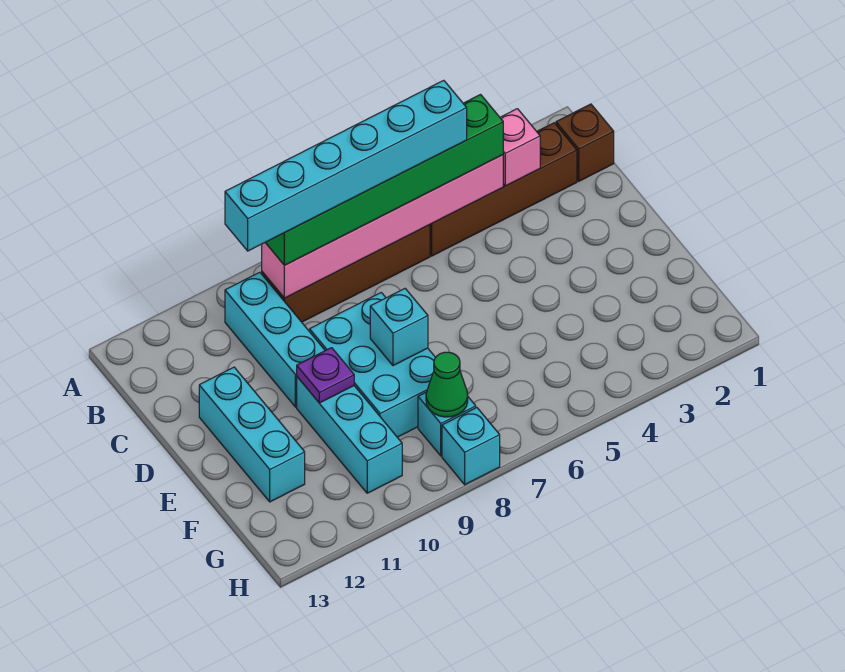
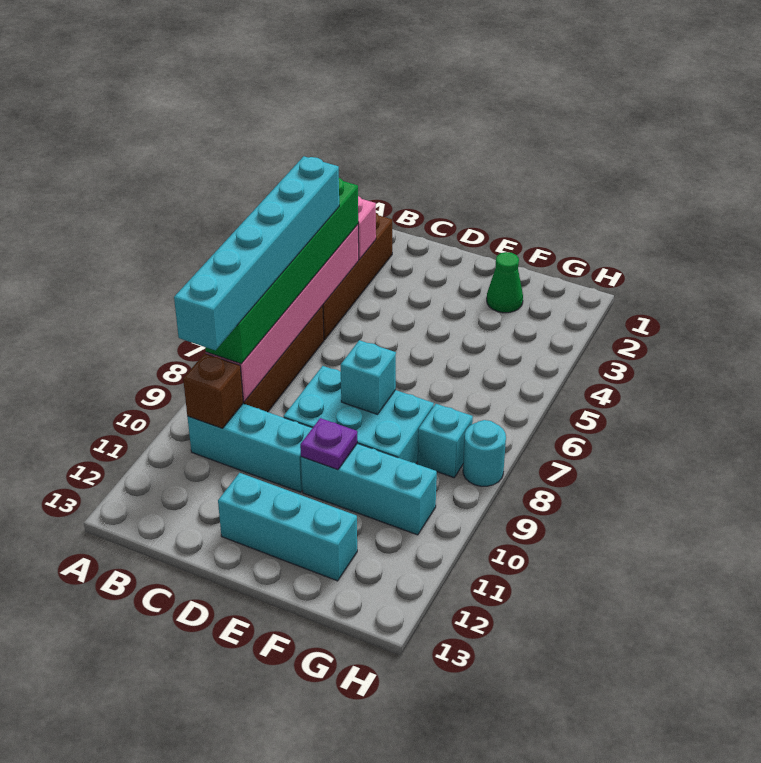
brown 1x1 brick [556,104,614,181] -> brown 1x1 brick moved to [183,354,243,428]
green 1x1 cone [426,352,468,417] -> green 1x1 cone moved to [487,252,523,313]
cyan 1x1 brick [442,407,500,485] -> cyan 1x1 round brick [463,420,506,486]

